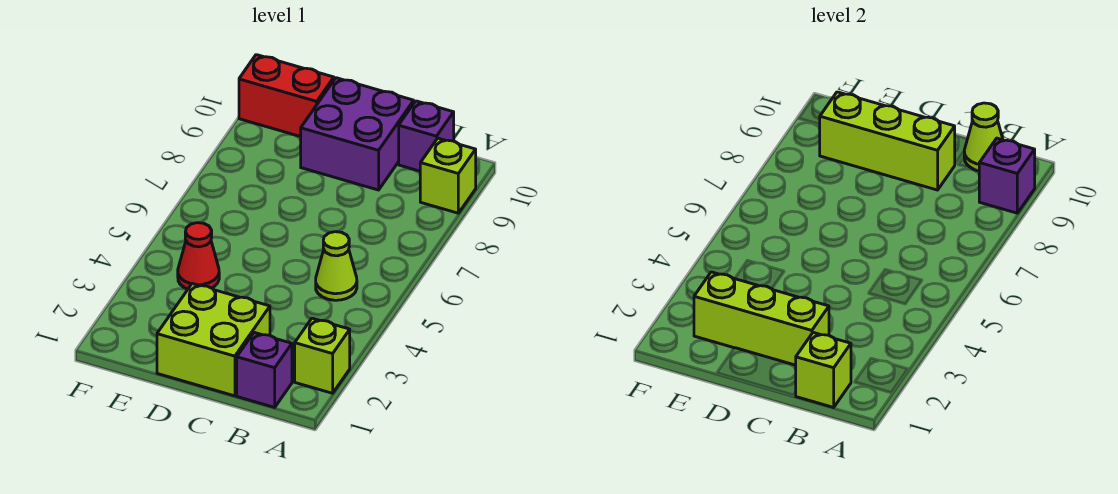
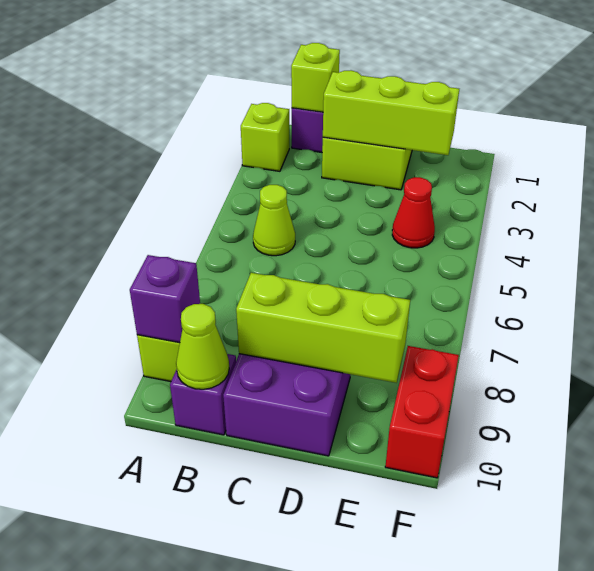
red 1x2 brick [239,55,334,137] -> red 1x2 brick turned to [385,346,459,478]

